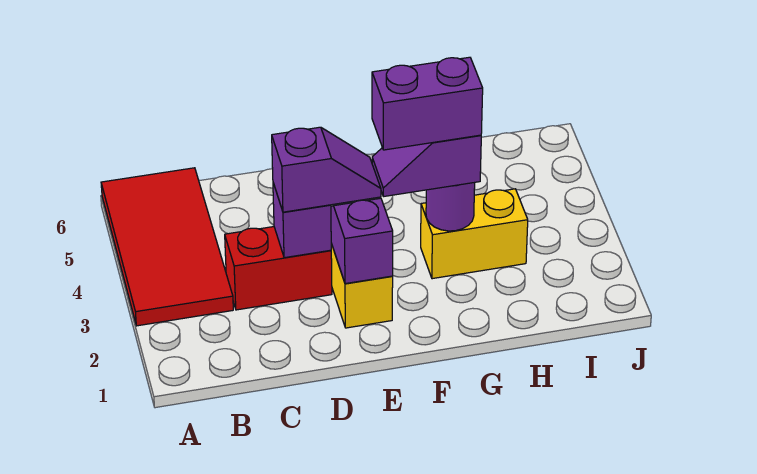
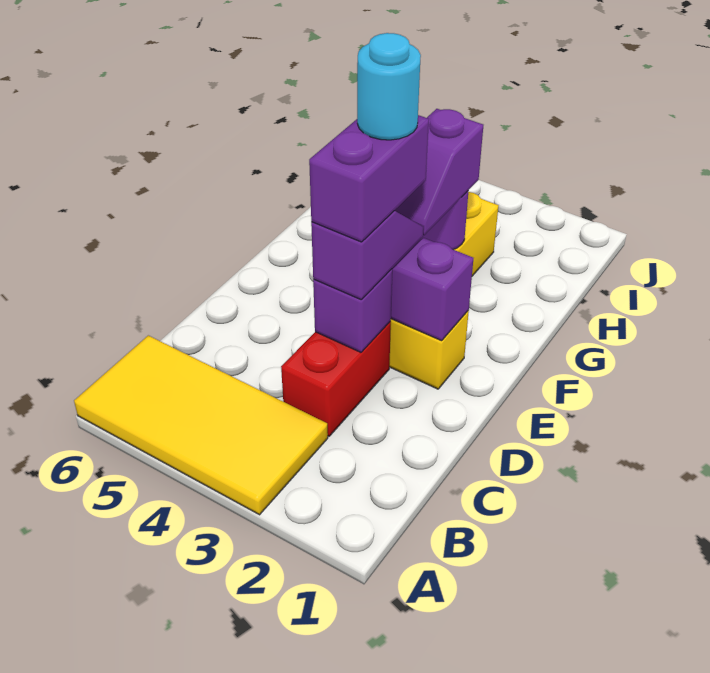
red 2x4 tile [101,168,233,326] -> yellow 2x4 tile [74,335,328,515]
none -> cyan 1x1 round brick [357,33,421,140]
purple 1x2 brick [372,57,483,150] -> purple 1x2 brick moved to [309,115,429,242]

